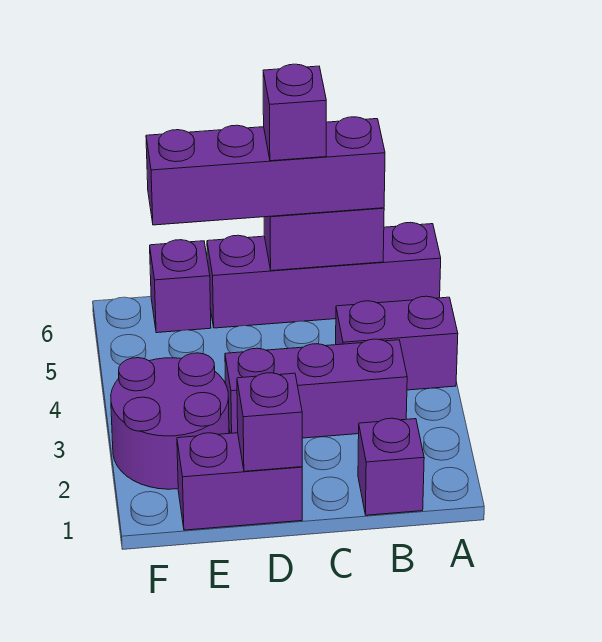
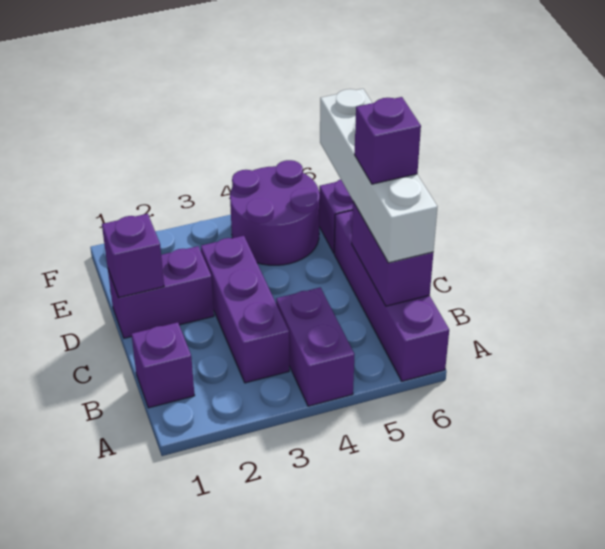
purple 1x4 brick [146,117,385,225] -> white 1x4 brick [320,89,438,263]
purple 1x2 brick [177,433,302,530] -> purple 1x2 brick turned to [108,246,214,338]
purple 2x2 round brick [111,353,229,489] -> purple 2x2 round brick moved to [230,160,320,265]

